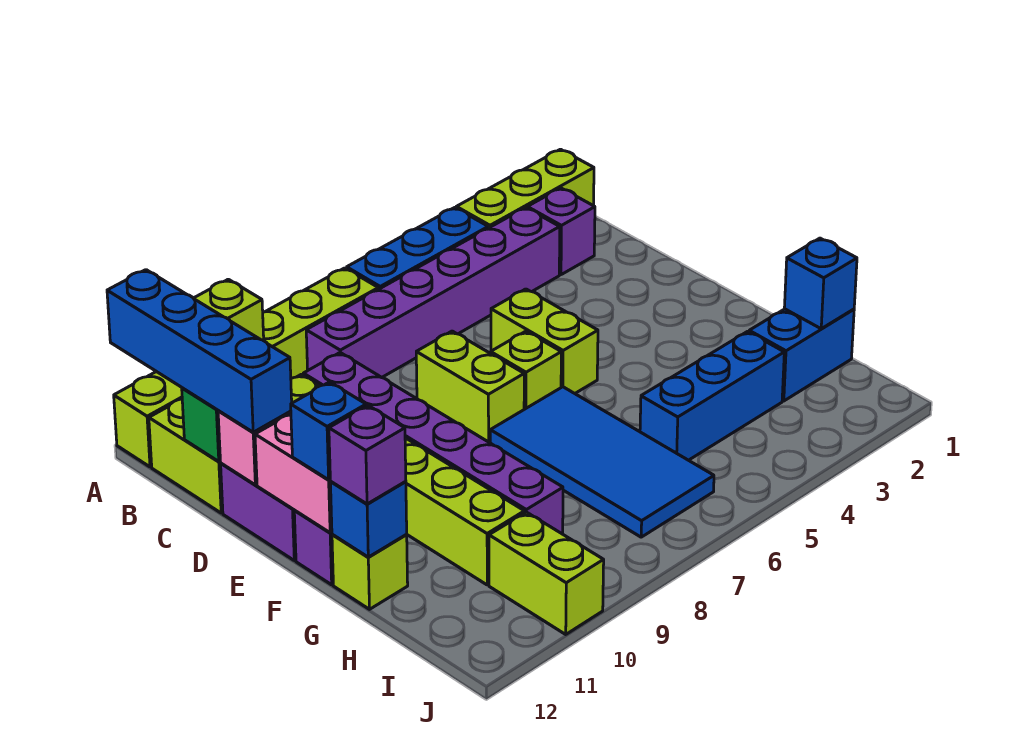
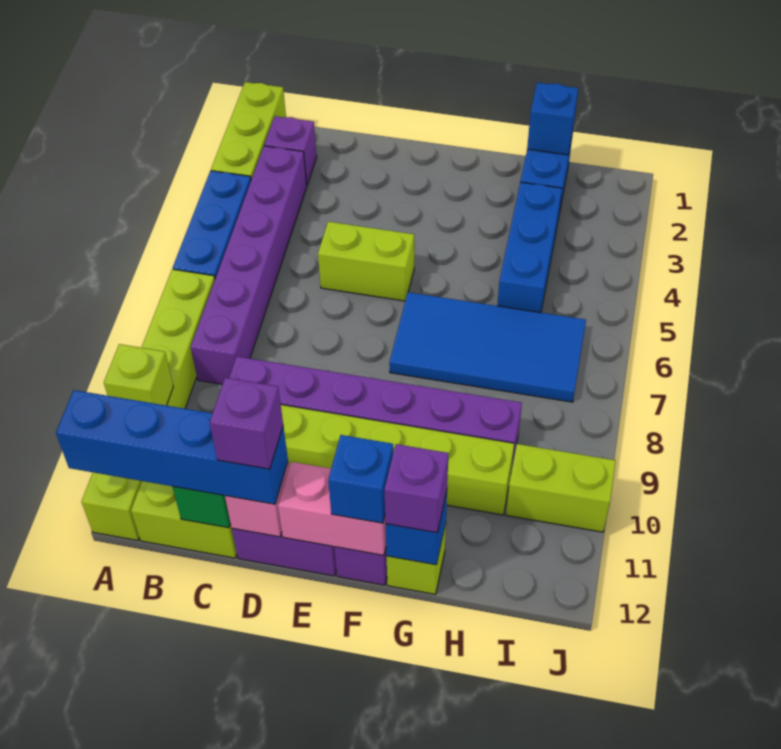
lime 1x2 brick [416,331,524,443] -> none
none -> purple 1x1 brick [210,378,283,469]
lime 1x1 brick [491,331,561,409] -> none

